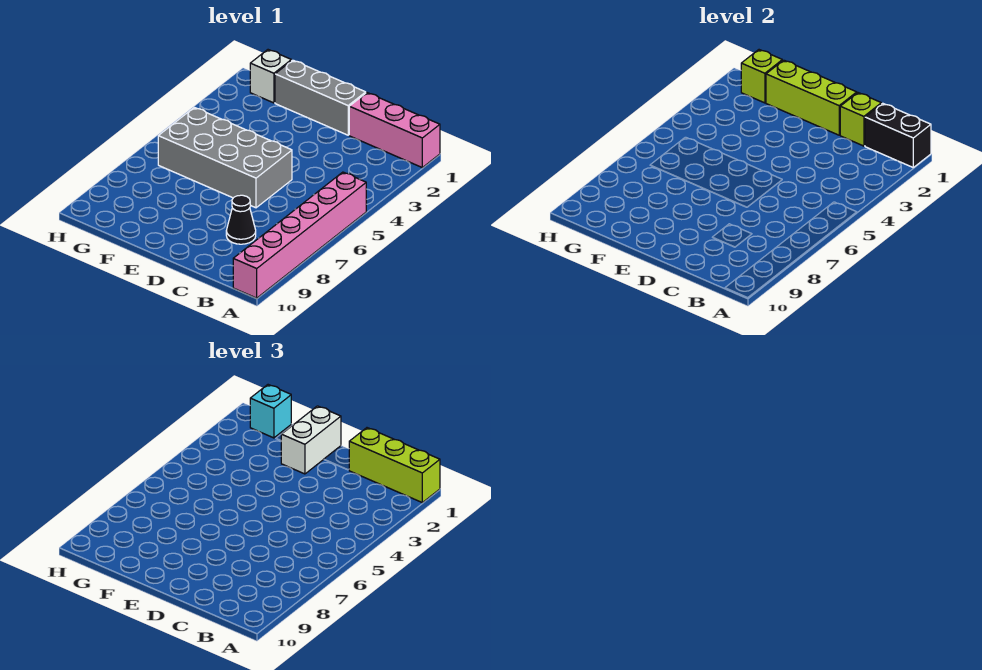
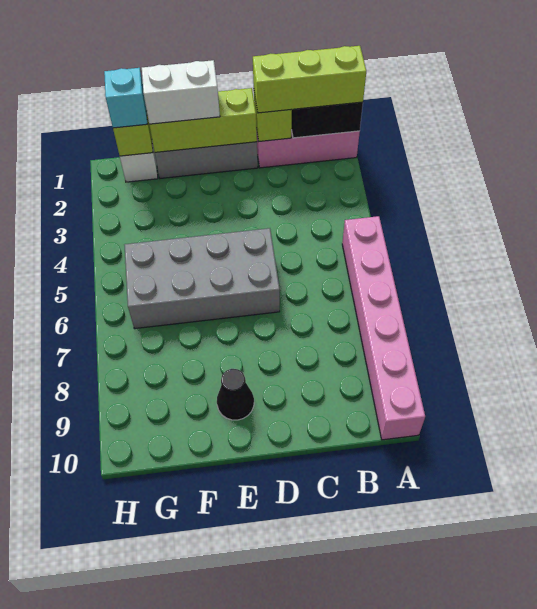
black 1x1 cone [226,195,256,244] -> black 1x1 cone moved to [217,369,254,420]
white 1x2 brick [281,406,341,474] -> white 1x2 brick turned to [142,60,220,124]

